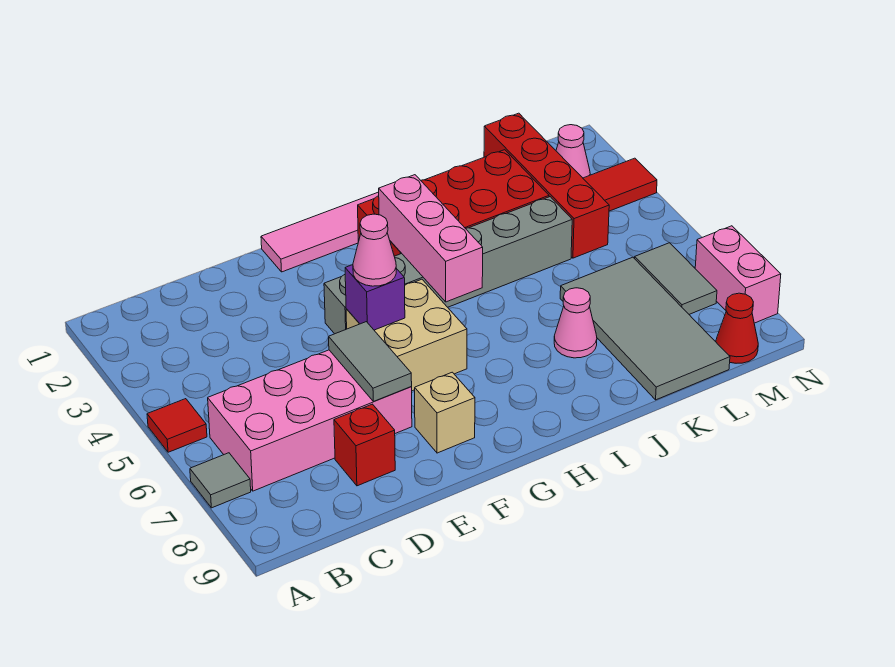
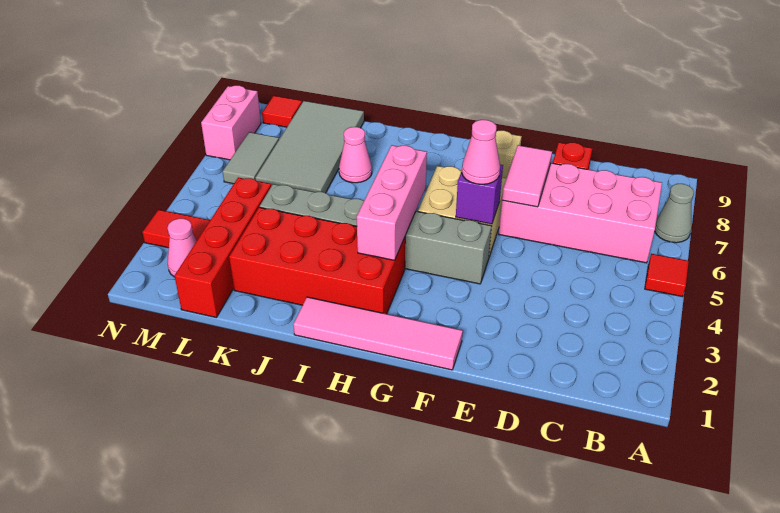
grey 1x1 tile [190,453,251,508] -> grey 1x1 cone [655,184,694,243]
grey 1x2 tile [329,322,412,401] -> pink 1x2 tile [502,145,552,207]
red 1x1 cone [716,293,758,363] -> red 1x1 tile [262,96,302,127]

